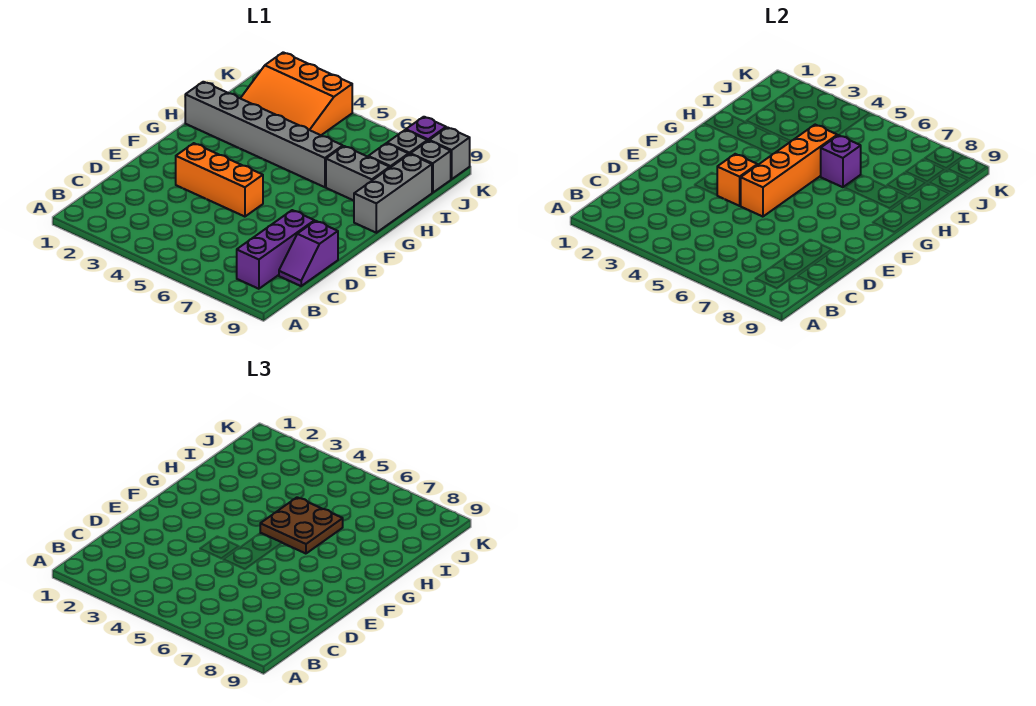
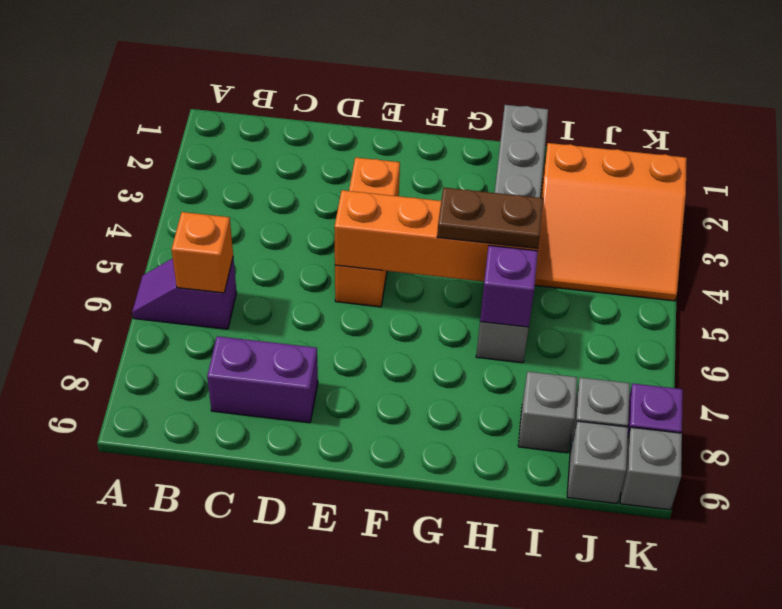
purple 1x3 brick [237,210,314,289] -> purple 1x2 brick [207,336,318,423]
purple 1x2 slope [279,221,338,286] -> purple 1x2 slope moved to [132,258,237,329]
orange 1x1 brick [717,154,757,206] -> orange 1x1 brick moved to [171,212,233,293]
brown 2x2 plate [260,497,343,554] -> brown 1x2 plate [437,188,543,248]
grey 1x3 brick [354,154,432,233] -> none
grey 1x2 brick [326,146,390,200] -> none
orange 3x3 slope [240,52,352,135] -> orange 3x3 slope turned to [535,143,687,301]

